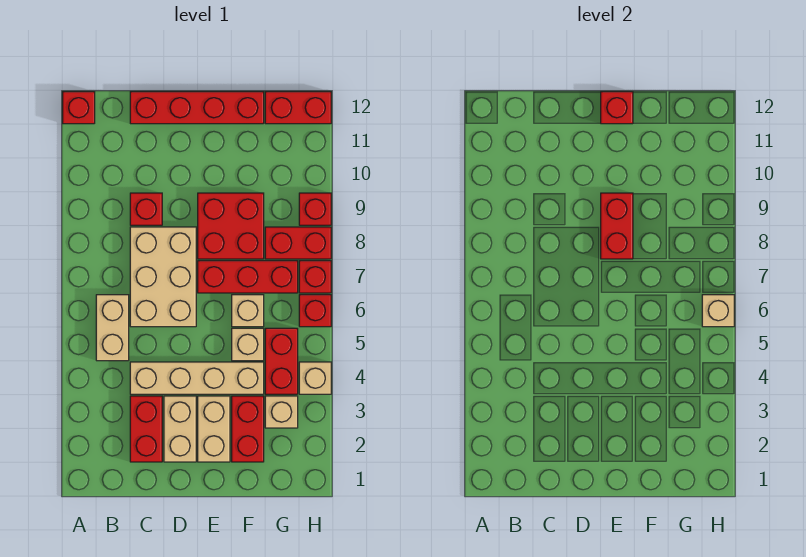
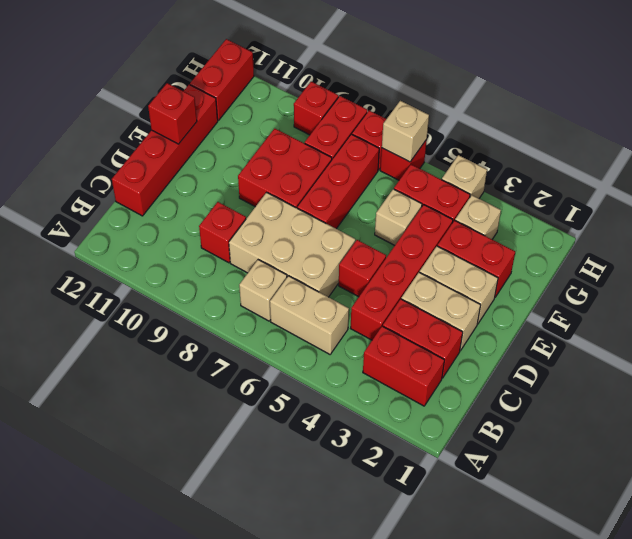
red 1x1 brick [63,92,95,124] -> red 1x1 brick moved to [339,240,386,297]
tan 1x4 brick [130,362,264,394] -> red 1x4 brick [351,205,453,340]
red 1x2 brick [601,193,633,259] -> red 1x2 brick moved to [363,326,444,406]
tan 1x1 brick [232,295,264,327] -> tan 1x1 brick moved to [239,260,287,321]

